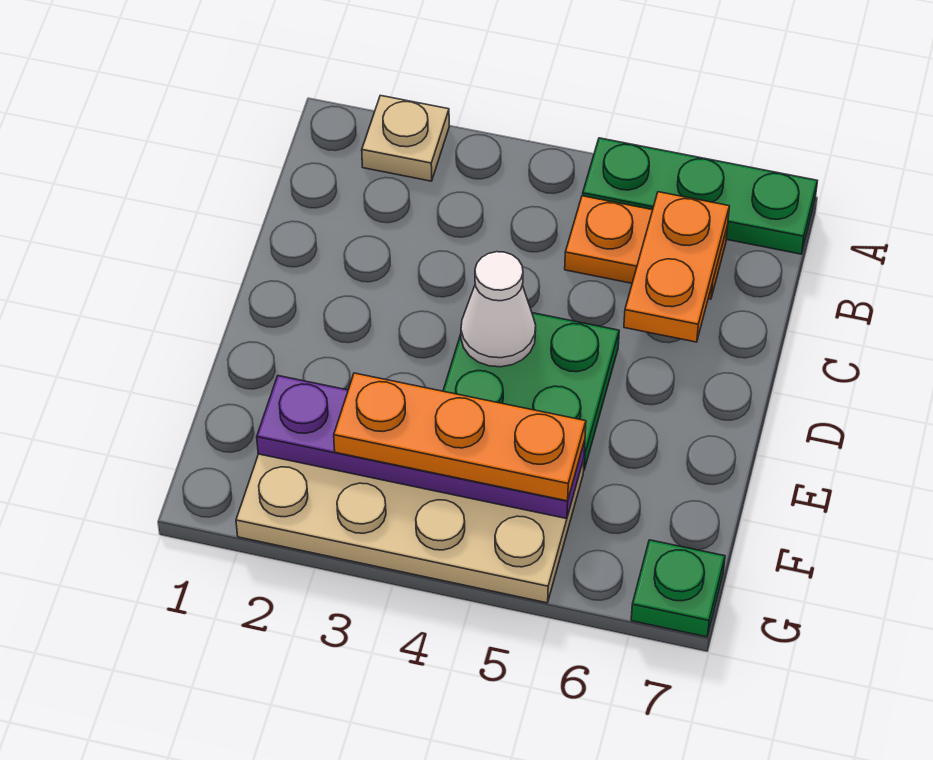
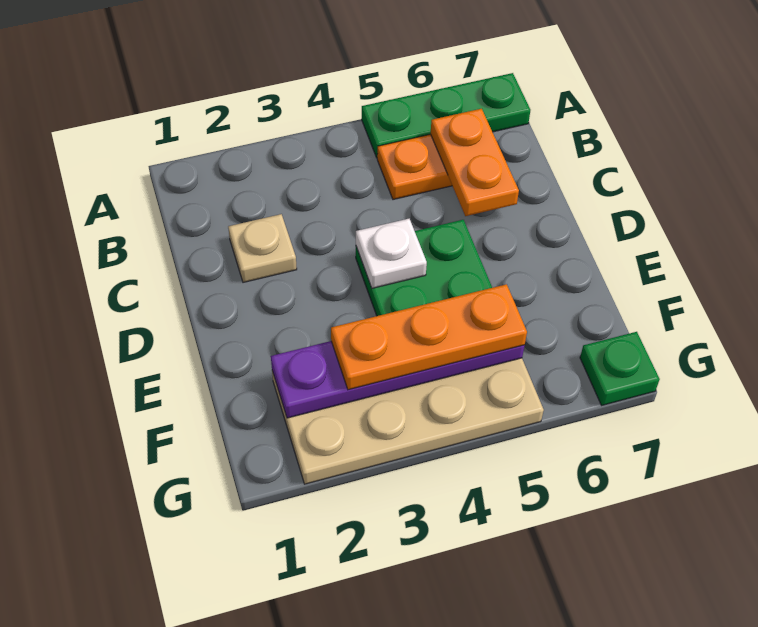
tan 1x1 plate [362,95,449,181] -> tan 1x1 plate moved to [228,214,297,282]
white 1x1 cone [461,252,536,367] -> white 1x1 plate [356,219,427,288]

